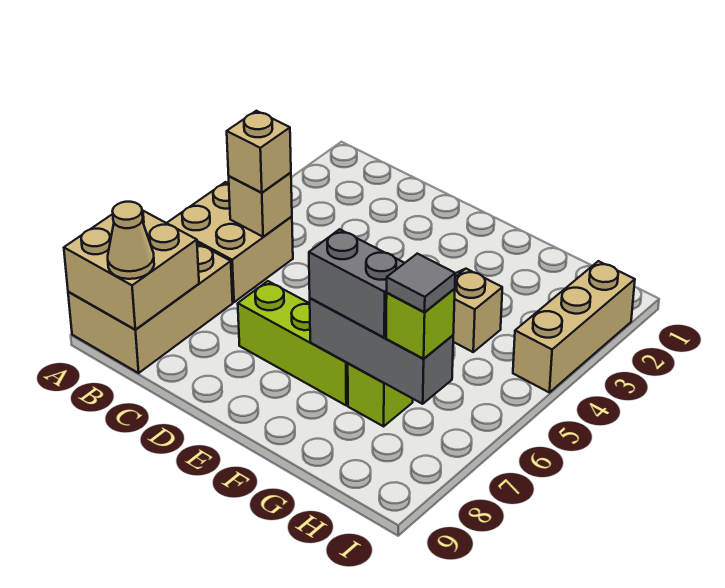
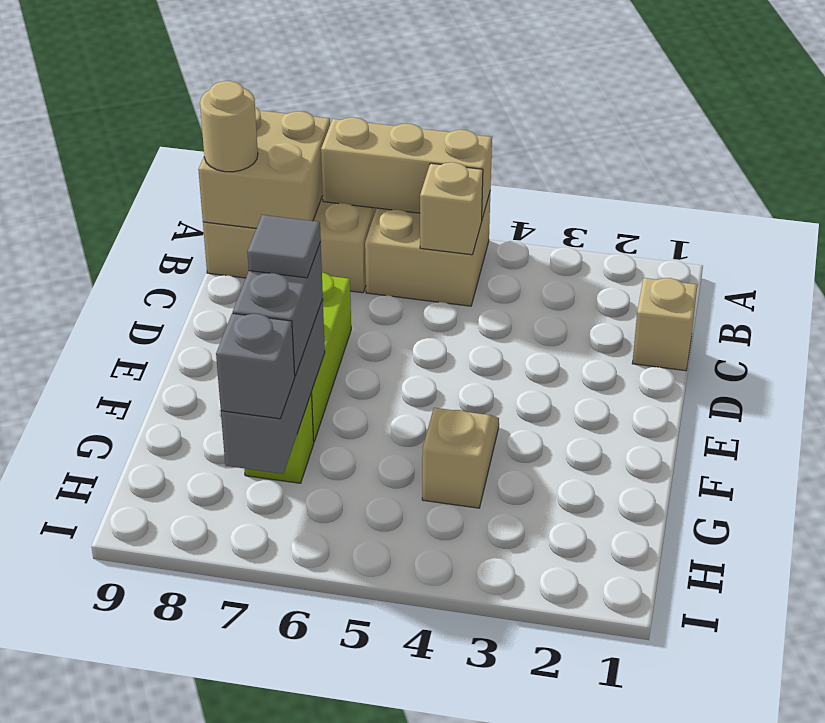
tan 1x1 brick [227,111,291,193] -> tan 1x1 brick moved to [632,278,697,371]
tan 1x1 cone [108,202,154,279] -> tan 1x1 round brick [200,81,258,172]
lime 1x1 brick [386,289,455,359] -> grey 1x1 brick [216,313,295,419]
grey 1x1 tile [387,254,455,312] -> grey 1x1 tile moved to [247,215,321,278]
tan 1x3 brick [513,261,635,392] -> tan 1x3 brick moved to [321,117,492,219]

